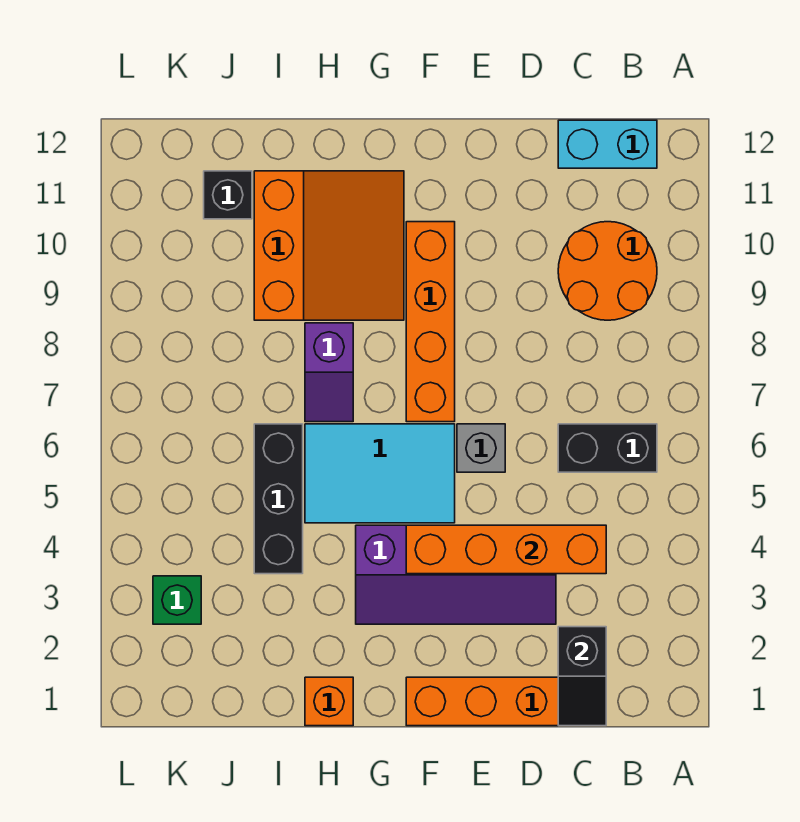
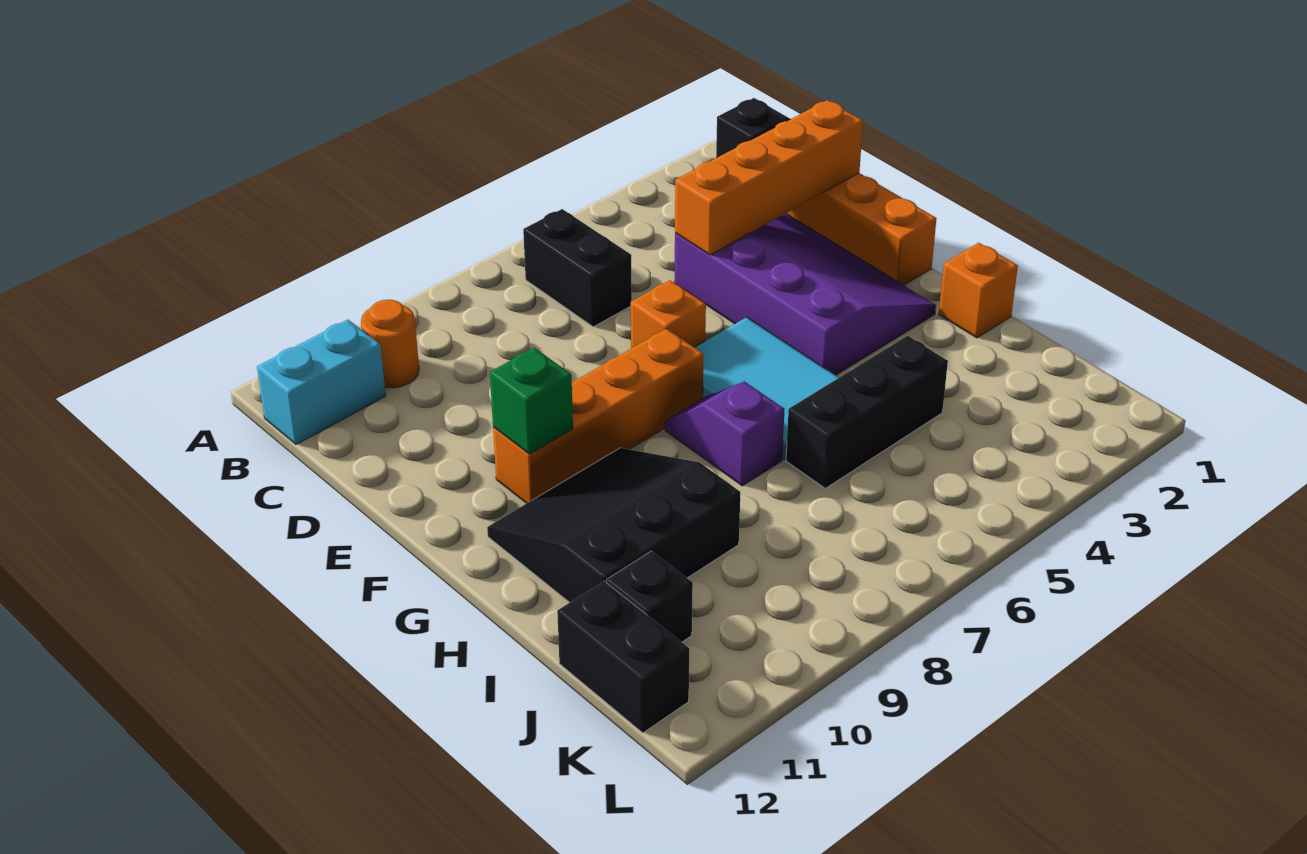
orange 2x2 round brick [558,222,657,320] -> orange 1x1 round brick [361,299,419,388]
cyan 1x2 brick [558,120,657,168] -> cyan 1x2 brick turned to [257,320,386,444]
orange 1x4 brick [406,525,606,574] -> orange 1x4 brick turned to [675,100,863,255]
purple 2x4 slope [356,525,556,624] -> purple 3x4 slope [675,213,936,375]
grey 1x1 brick [457,424,505,472] -> orange 1x1 brick [631,280,706,348]
orange 3x3 slope [254,171,404,320] -> black 3x3 slope [487,448,740,602]
purple 1x2 slope [305,323,353,422] -> purple 1x2 slope turned to [665,382,785,486]
none -> black 1x2 brick [557,581,689,733]
green 1x1 brick [153,576,201,624] -> green 1x1 brick moved to [490,348,573,454]

